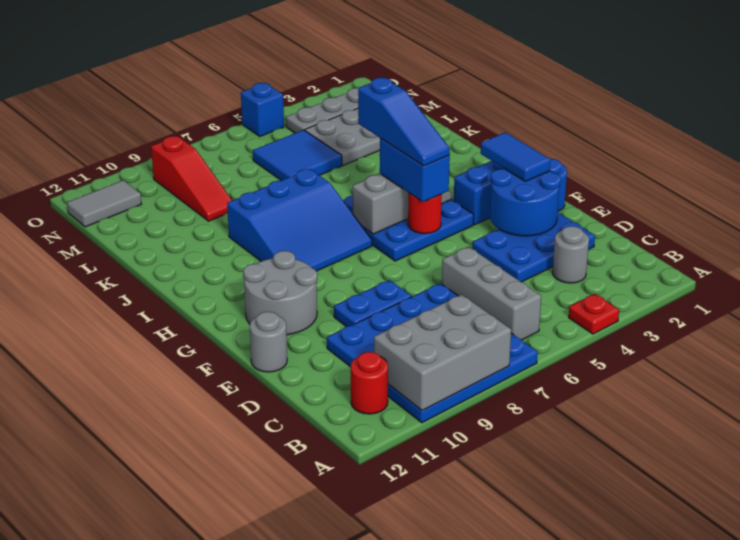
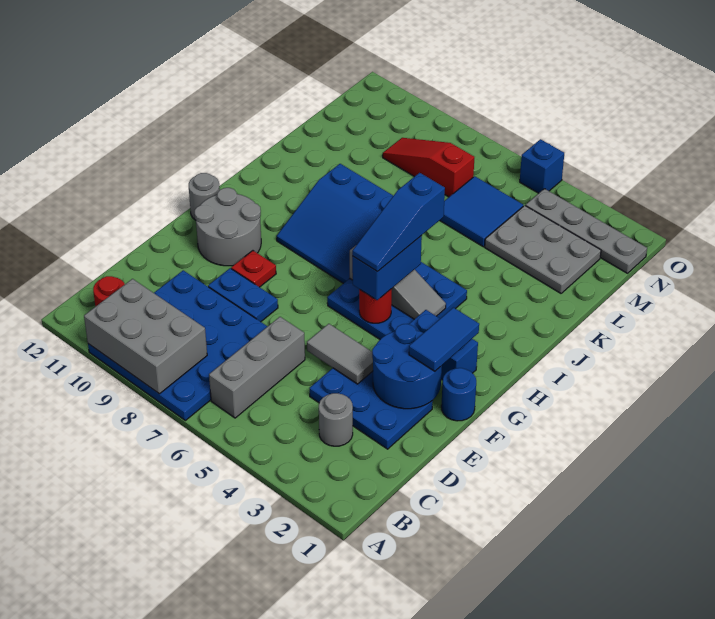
red 1x1 plate [569,294,619,334] -> red 1x1 plate moved to [231,251,276,287]
grey 1x1 round brick [250,312,287,372] -> grey 1x1 round brick moved to [189,173,220,219]
red 1x3 slope [151,136,232,221] -> red 1x3 slope turned to [383,138,474,197]
grey 1x2 tile [67,180,141,227] -> grey 1x2 tile moved to [307,324,373,384]

